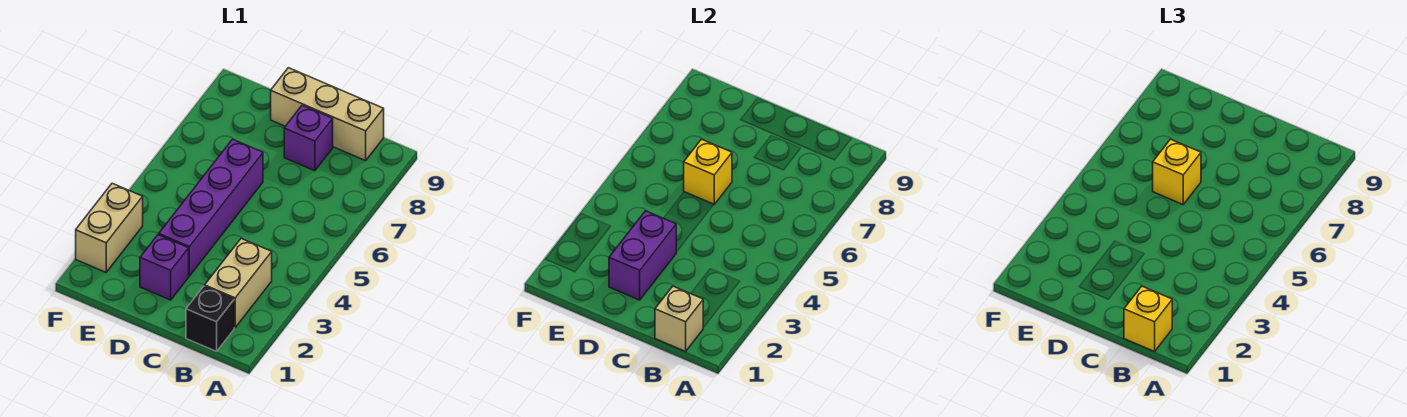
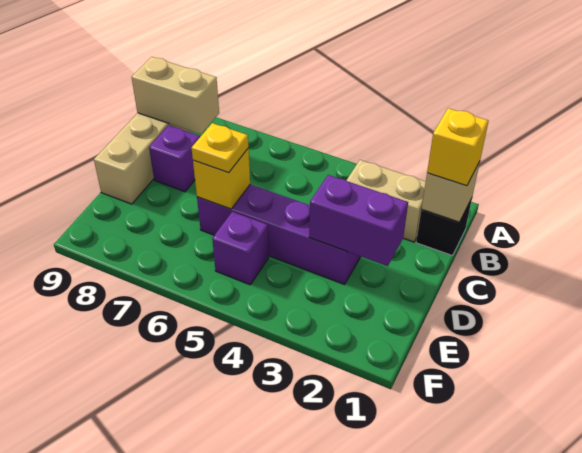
purple 1x1 brick [140,235,189,300] -> purple 1x1 brick moved to [212,212,269,285]
yellow 1x1 brick [1153,139,1201,204] -> yellow 1x1 plate [192,123,249,173]
tan 1x2 brick [76,183,143,272] -> tan 1x2 brick moved to [132,57,219,134]

